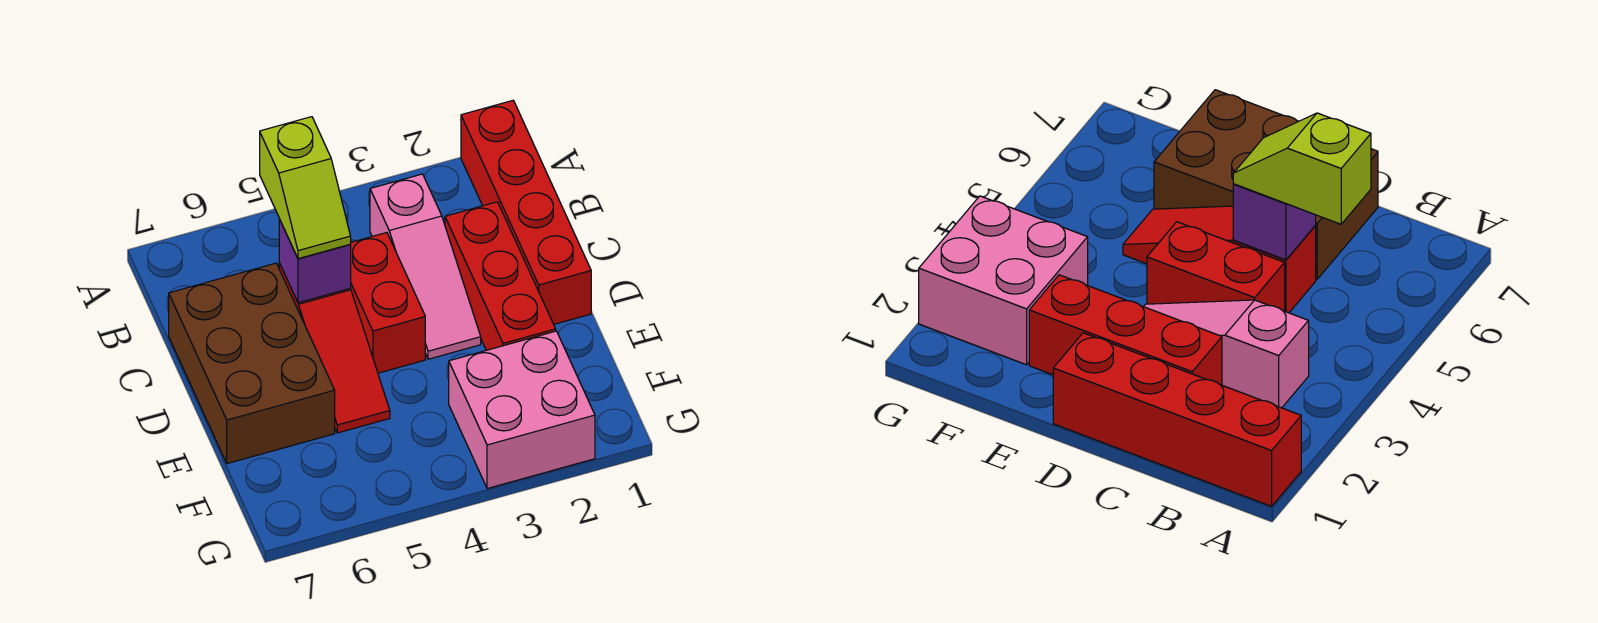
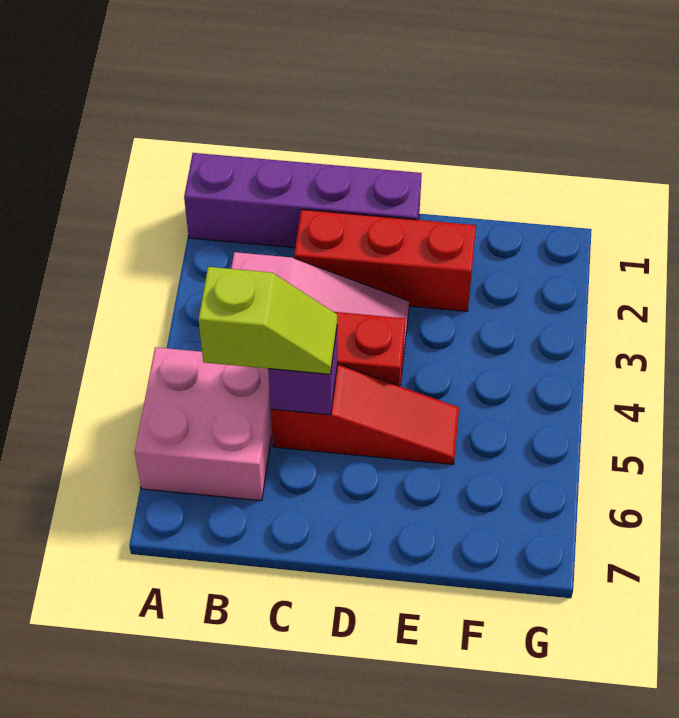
red 1x4 brick [461,100,591,324] -> purple 1x4 brick [184,153,422,248]
brown 2x3 brick [169,263,335,464] -> none
pink 2x2 brick [449,331,595,489] -> pink 2x2 brick moved to [135,347,272,501]

